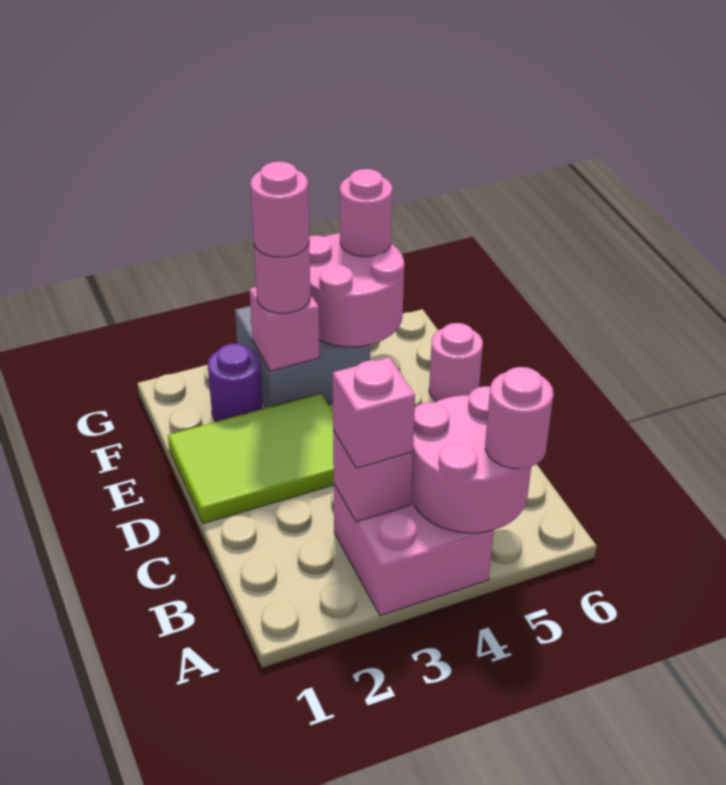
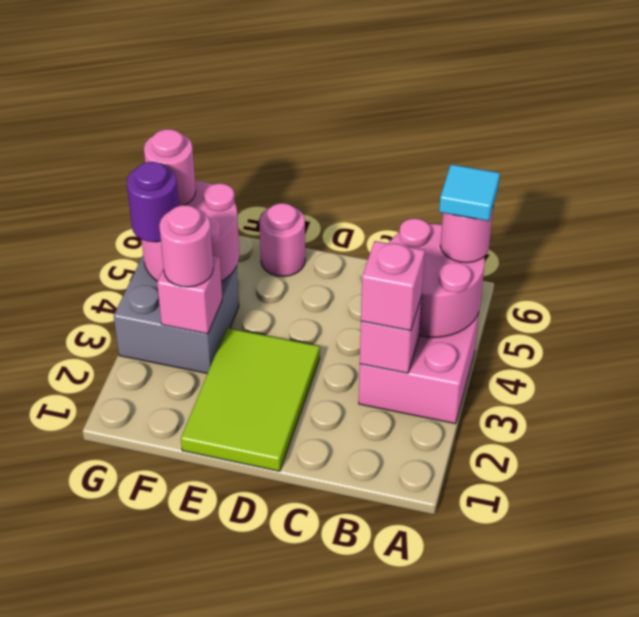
none -> cyan 1x1 tile [439,164,500,221]
purple 1x1 round brick [208,343,263,422] -> purple 1x1 round brick moved to [127,162,179,242]
pink 1x1 round brick [250,162,309,257] -> none

